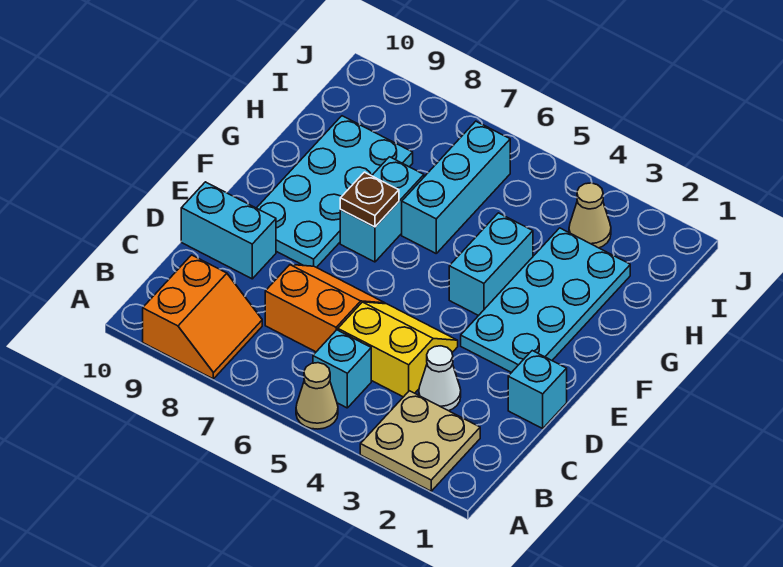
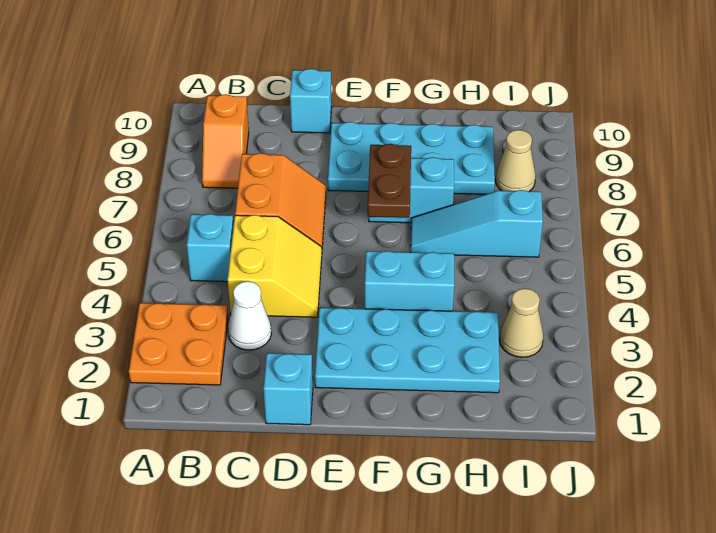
tan 2x2 plate [360,391,480,491] -> orange 2x2 plate [129,303,228,385]
tan 1x1 cone [296,363,338,429] -> tan 1x1 cone moved to [495,130,536,191]
orange 2x2 slope [143,255,262,379] -> orange 1x2 slope [202,94,249,188]
cyan 1x2 brick [181,182,276,279] -> cyan 1x1 brick [290,69,332,133]
brown 1x1 plate [340,172,399,227] -> brown 1x2 plate [368,144,411,218]
cyan 1x3 brick [402,121,510,253] -> cyan 1x3 slope [411,190,543,257]

